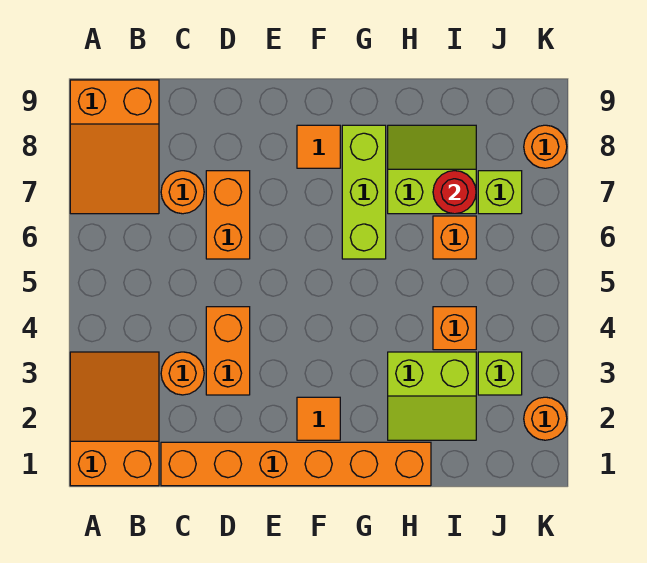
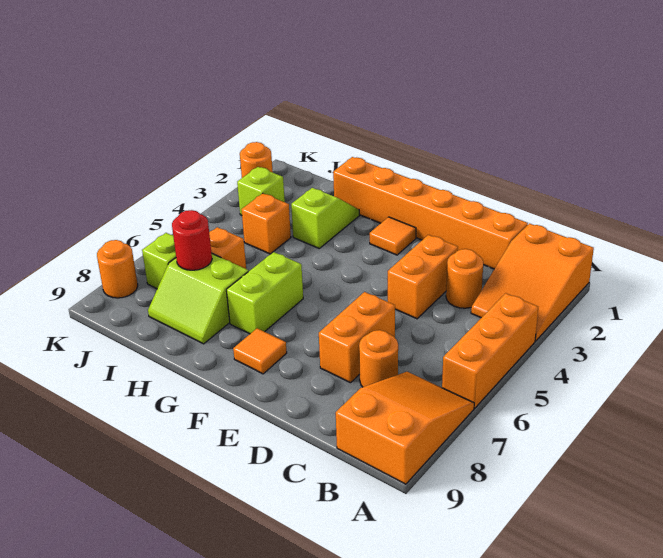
none -> orange 1x3 brick [442,293,538,408]
lime 1x3 brick [342,125,386,259] -> lime 1x2 brick [226,252,303,334]
lime 2x2 slope [388,352,476,440] -> lime 1x2 slope [291,188,359,248]

